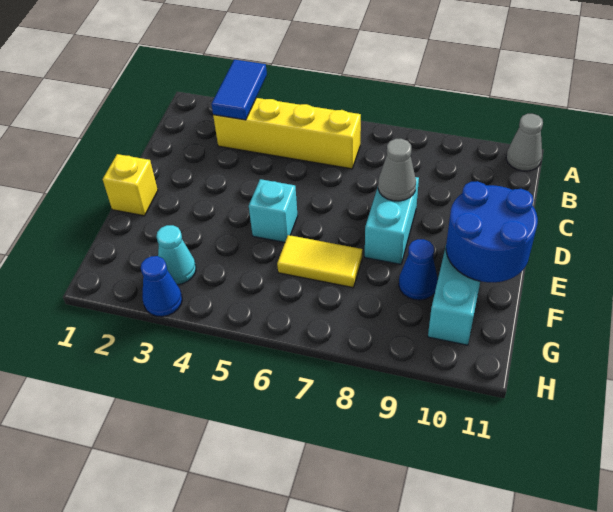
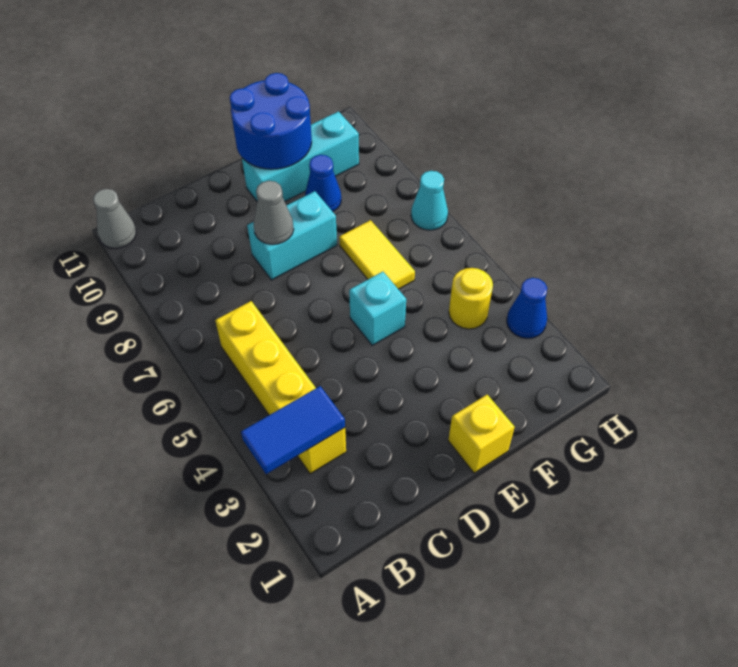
cyan 1x1 cone [156,225,196,285] -> cyan 1x1 cone moved to [411,171,448,230]
none -> yellow 1x1 round brick [449,268,493,329]

